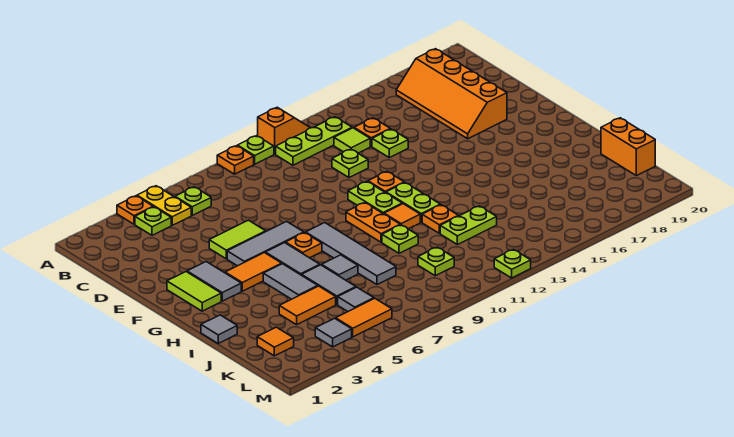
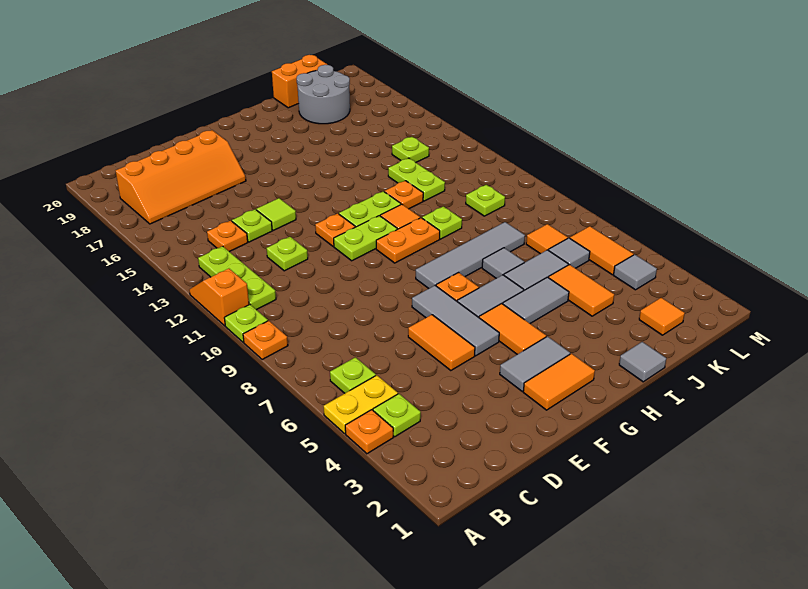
lime 1x1 tile [334,128,370,153] -> lime 1x1 tile moved to [256,198,296,230]
lime 1x2 tile [209,220,266,259] -> orange 1x2 tile [408,315,475,371]
lime 1x2 tile [167,272,221,311] -> orange 1x2 tile [523,354,595,410]
none -> grey 2x2 round brick [297,65,350,124]
none -> orange 1x1 tile [526,224,568,254]
lime 1x1 plate [494,249,531,278] -> lime 1x1 plate moved to [392,137,429,163]

